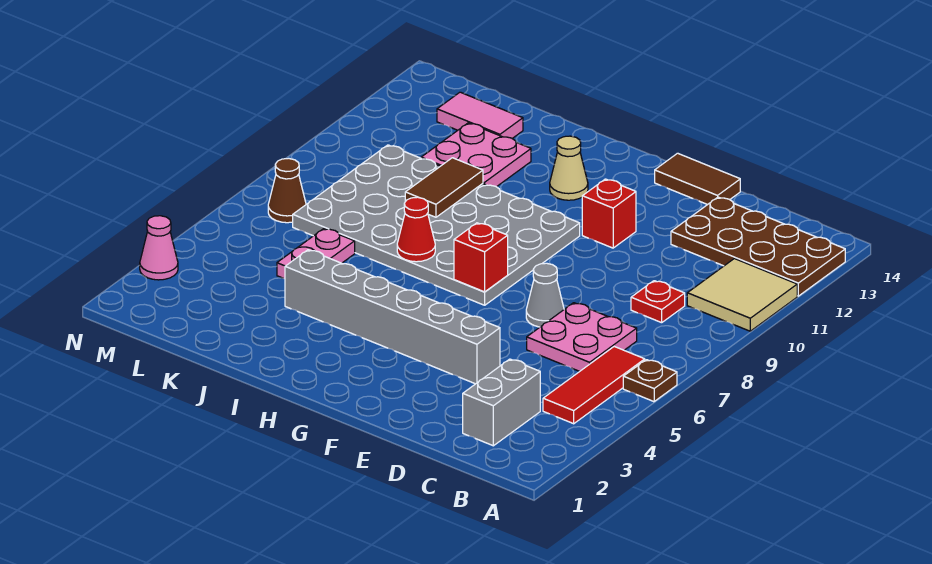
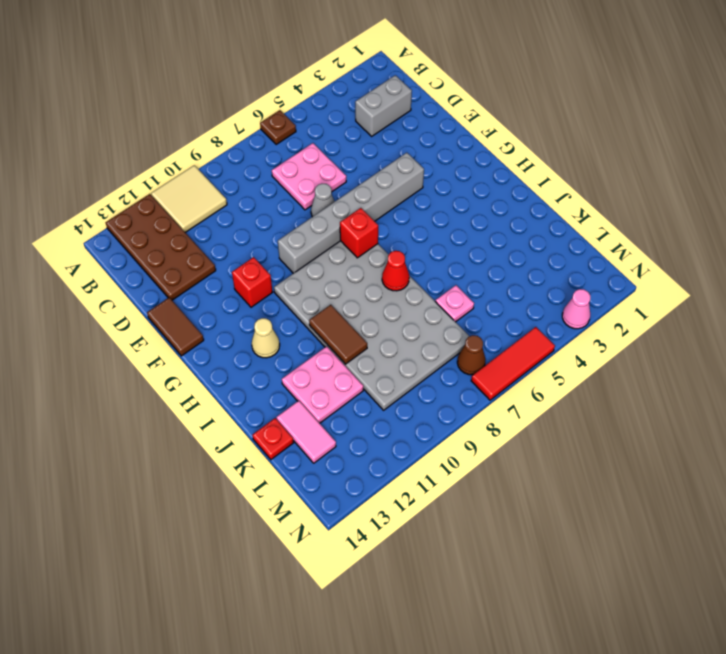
red 1x3 tile [543,347,645,424] -> red 1x3 tile moved to [471,327,555,400]
red 1x1 plate [631,281,685,323] -> red 1x1 plate moved to [253,418,294,459]
grey 1x6 brick [285,250,500,384] -> grey 1x6 brick turned to [278,153,424,273]
brown 1x2 tile [405,158,483,217] -> brown 1x2 tile turned to [309,305,367,364]
pink 1x2 plate [277,229,355,279] -> pink 1x1 plate [435,285,474,322]

